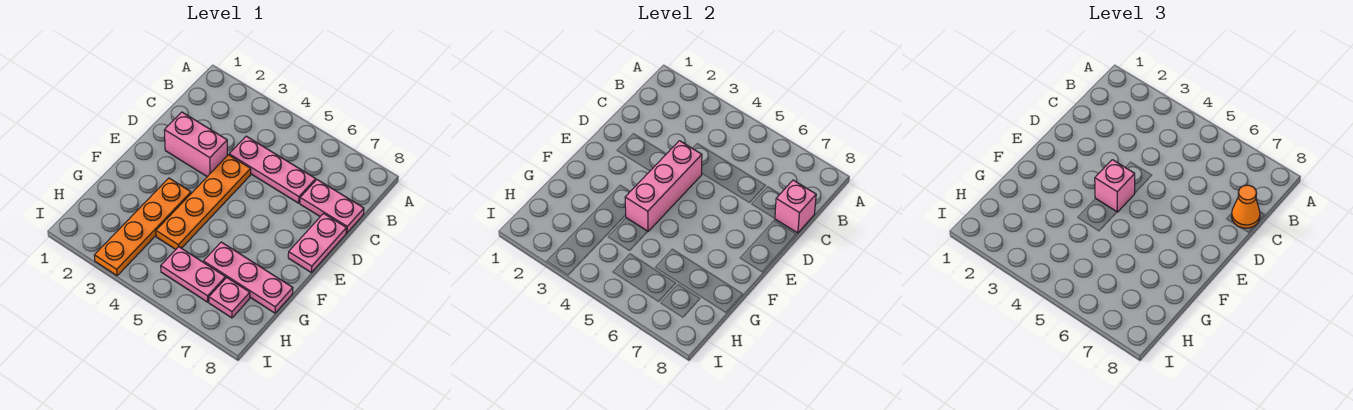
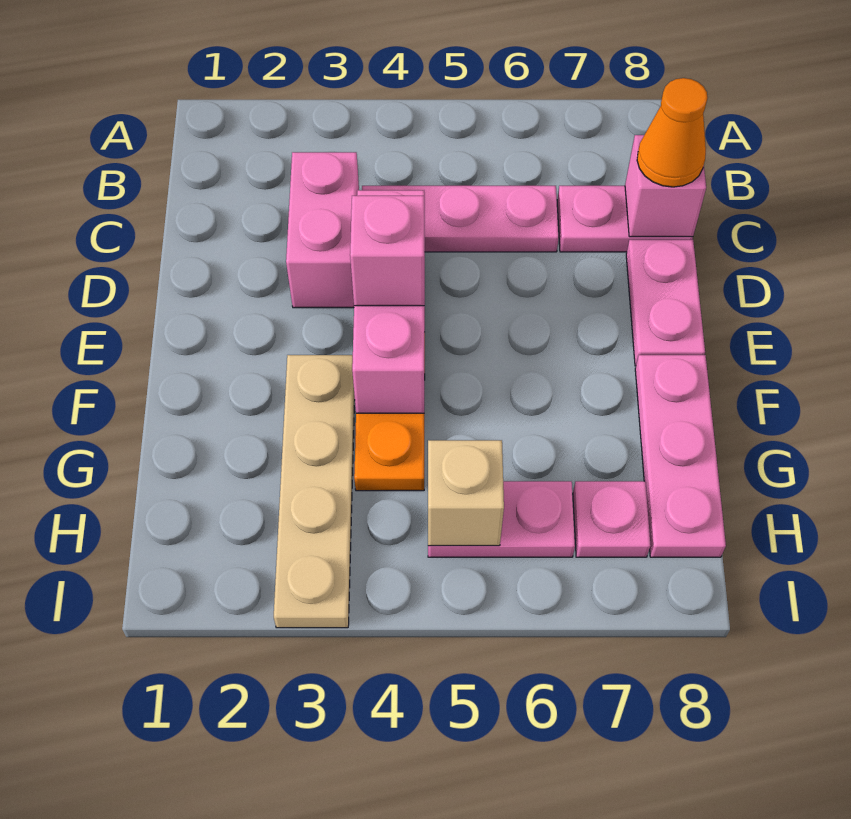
pink 1x2 brick [164,112,227,177] -> pink 1x2 brick turned to [286,152,359,308]
orange 1x4 plate [94,178,191,276] -> tan 1x4 plate [274,355,355,628]
pink 1x3 plate [203,242,293,313] -> pink 1x3 plate turned to [635,355,726,557]
none -> tan 1x1 brick [428,440,504,546]

